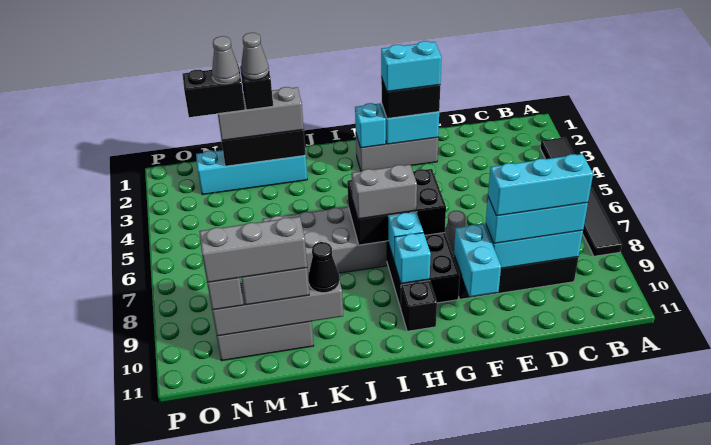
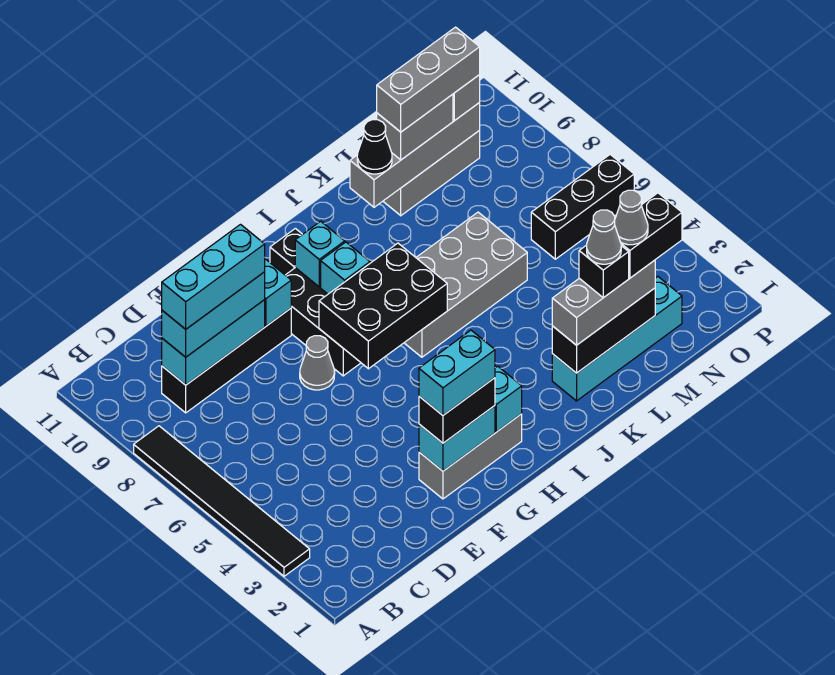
grey 1x2 brick [352,165,417,219] -> none
none -> black 1x3 brick [531,155,634,259]

